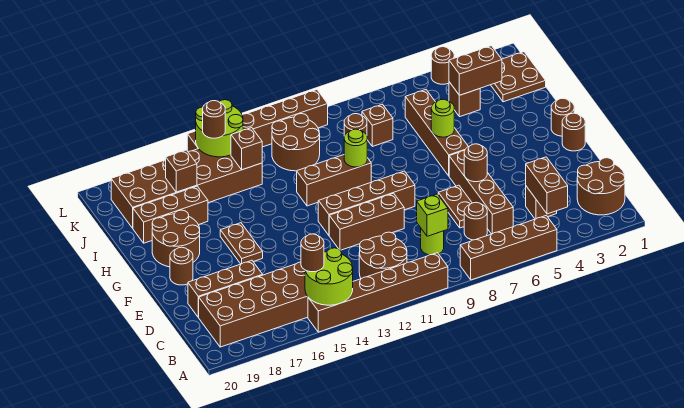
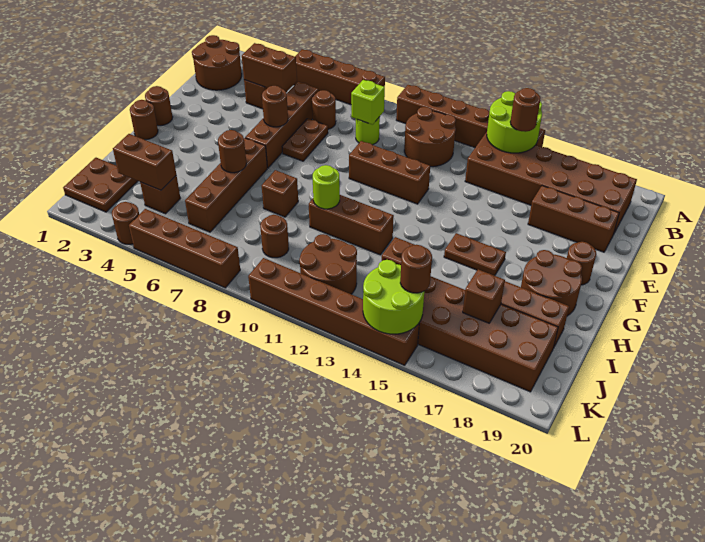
brown 1x2 brick [526,157,568,214] -> brown 1x2 brick turned to [242,43,297,92]
brown 1x4 brick [318,171,415,235] -> brown 1x4 brick moved to [129,209,240,288]
brown 1x2 plate [220,223,263,264] -> brown 1x2 plate turned to [444,233,506,276]
lime 1x1 round brick [431,99,454,137] -> brown 1x1 round brick [218,130,246,173]
brown 1x1 brick [362,104,393,146] -> brown 1x1 brick moved to [262,170,298,217]

